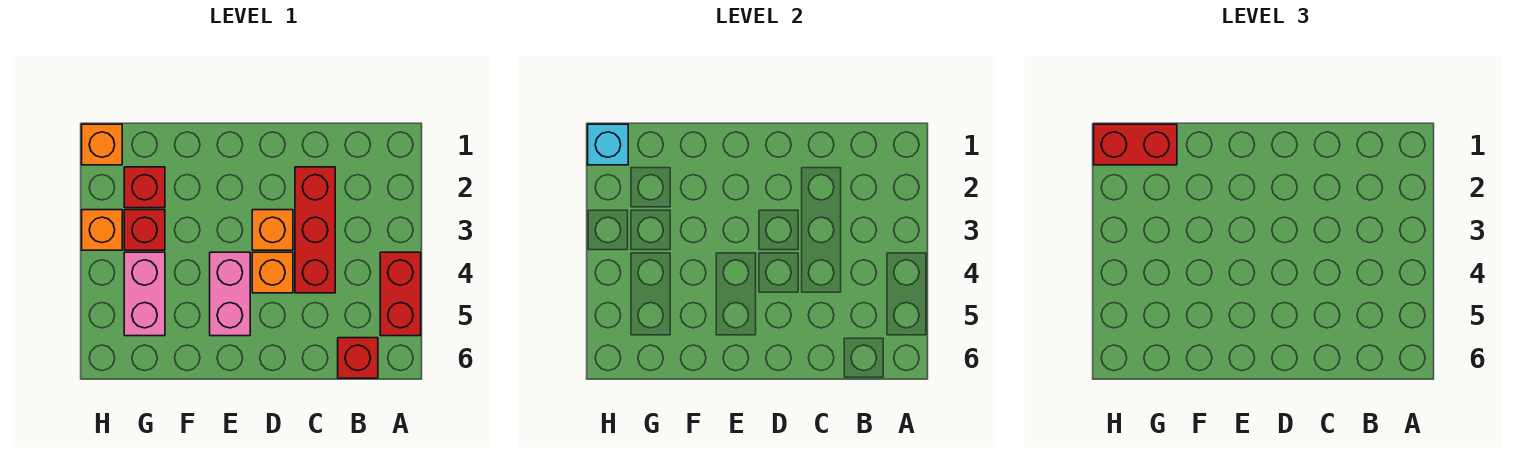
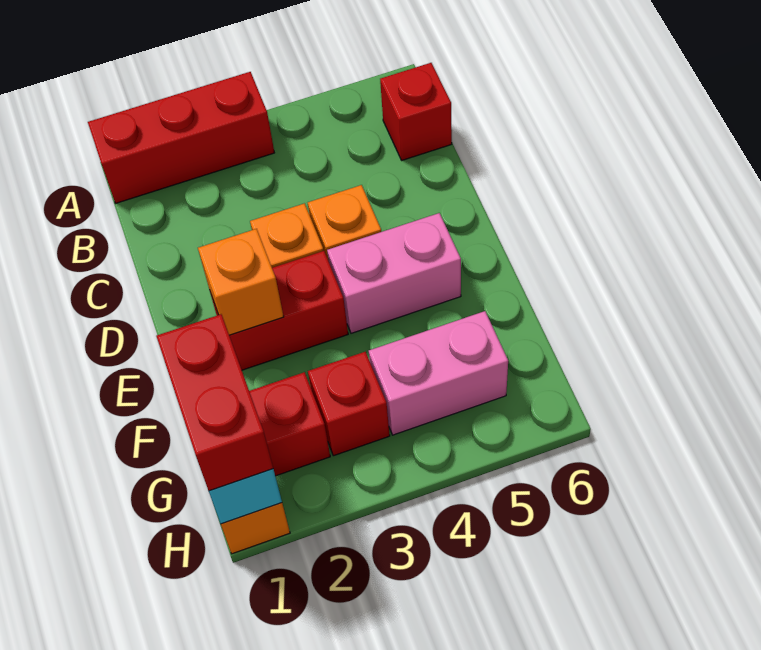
red 1x2 brick [380,252,421,336] -> red 1x2 brick moved to [211,251,348,370]
red 1x3 brick [295,167,335,293] -> red 1x3 brick moved to [88,72,274,203]
orange 1x1 brick [82,210,122,250] -> orange 1x1 brick moved to [198,229,284,335]

